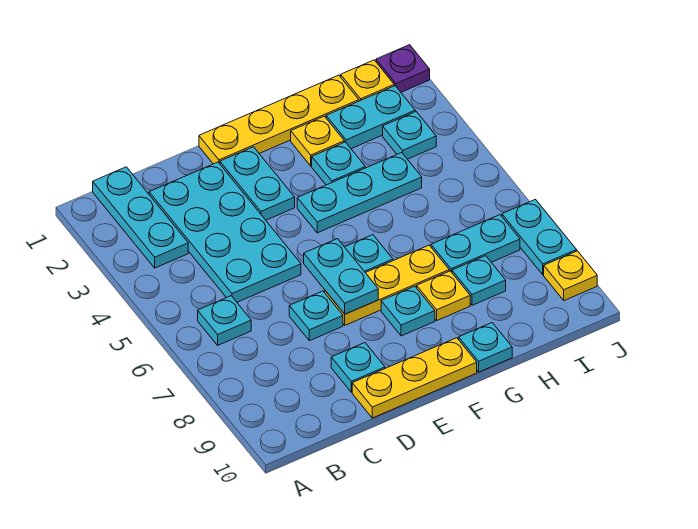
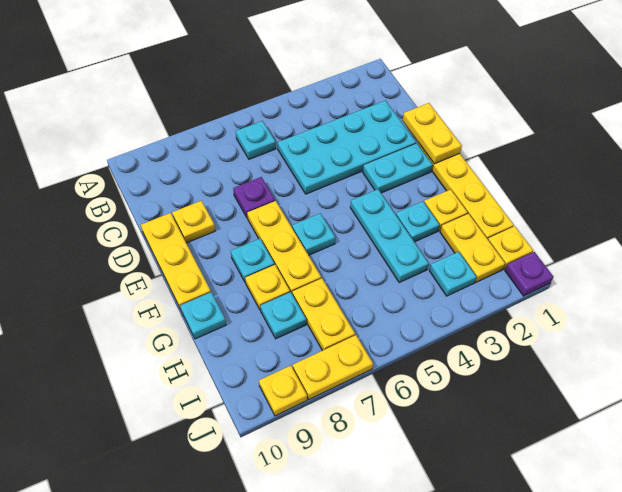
cyan 1x3 plate [93,167,188,268] -> none
none -> yellow 1x2 plate [402,103,462,164]
cyan 1x1 plate [289,291,343,341] -> purple 1x1 plate [233,177,275,218]
cyan 1x1 plate [331,343,385,392] -> yellow 1x1 plate [172,201,215,243]
cyan 1x2 plate [304,239,378,314] -> none
cyan 1x2 plate [326,86,415,149] -> yellow 1x2 plate [440,214,505,282]
cyan 1x2 plate [431,215,520,272] -> yellow 1x2 plate [292,278,355,351]
cyan 1x2 plate [502,199,577,275] -> yellow 1x2 plate [293,335,373,399]

